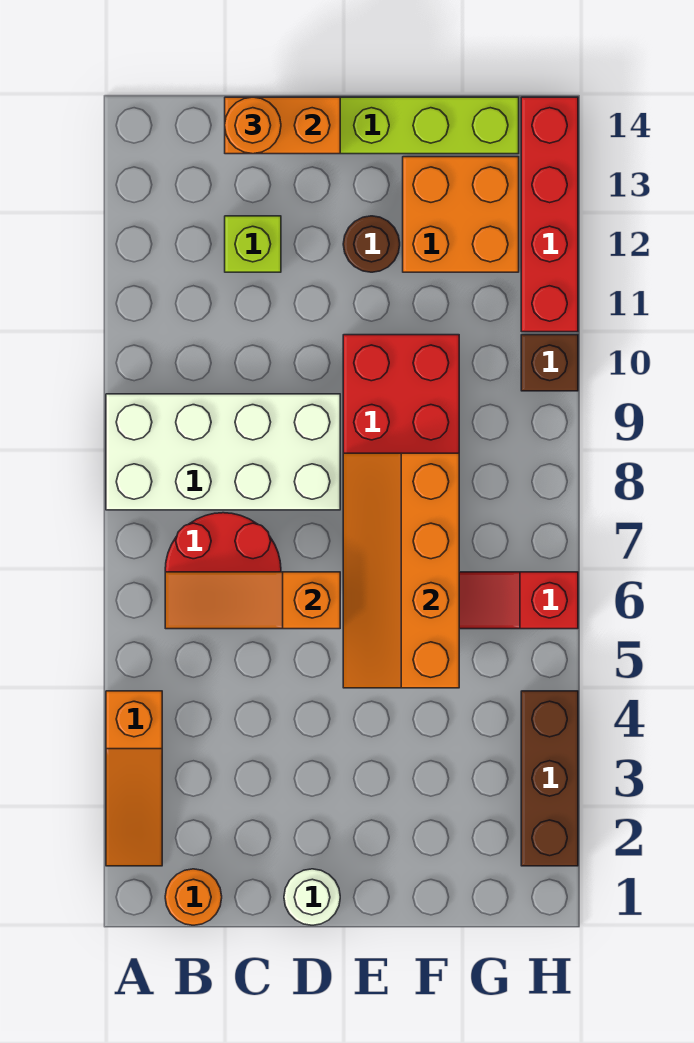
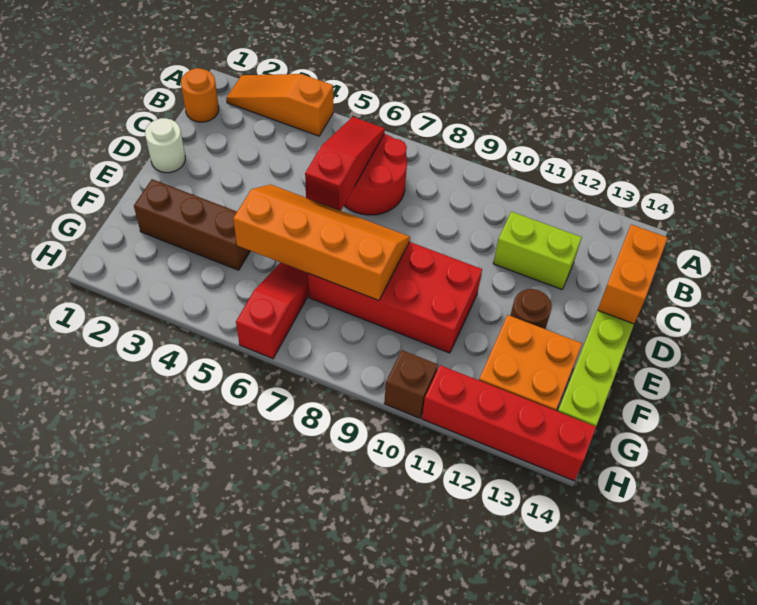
white 2x4 brick [106,394,340,510] -> none
orange 1x3 slope [165,572,340,629] -> red 1x3 slope [305,117,385,211]
lime 1x1 brick [225,216,281,272] -> lime 1x2 brick [493,212,582,289]
orange 1x1 round brick [225,97,281,154] -> none
brown 1x3 brick [521,691,578,866] -> brown 1x3 brick moved to [134,179,250,270]

